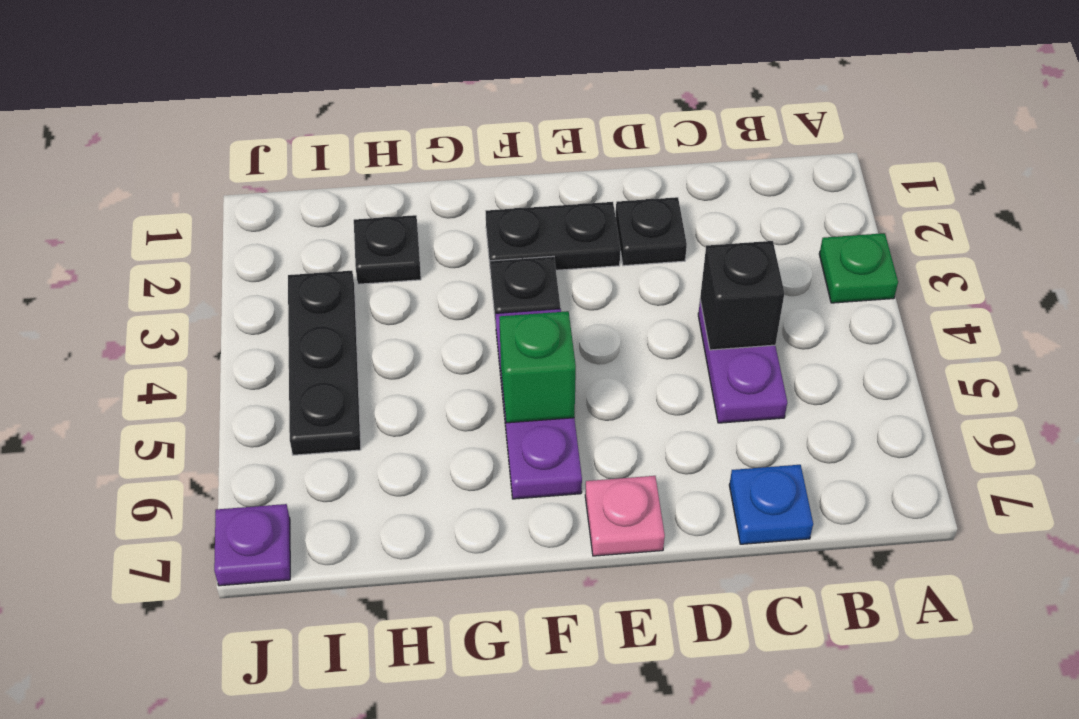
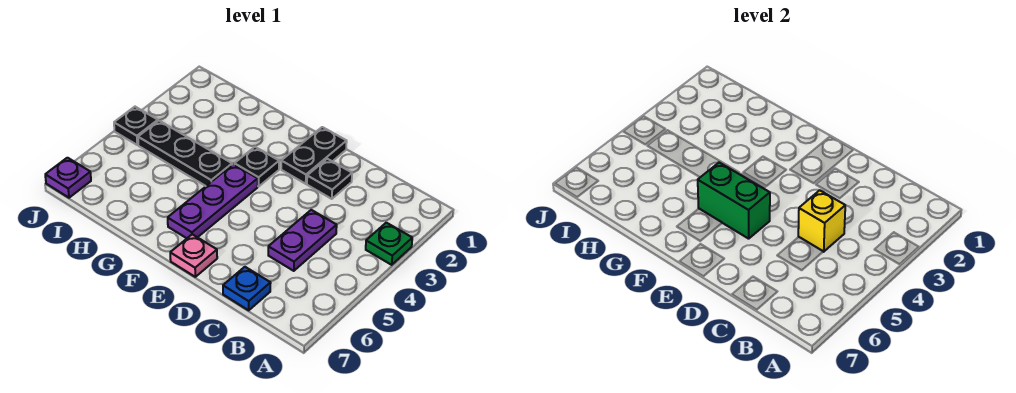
black 1x1 brick [700,241,784,350] -> yellow 1x1 brick [798,190,845,252]
black 1x2 plate [486,202,620,272] -> black 1x2 plate turned to [281,127,347,184]
green 1x1 brick [499,311,576,423] -> green 1x2 brick [698,162,770,239]
black 1x1 plate [354,215,421,284] -> black 1x1 plate moved to [114,107,158,145]
black 1x3 plate [288,271,361,455] -> black 1x3 plate turned to [138,121,232,186]

